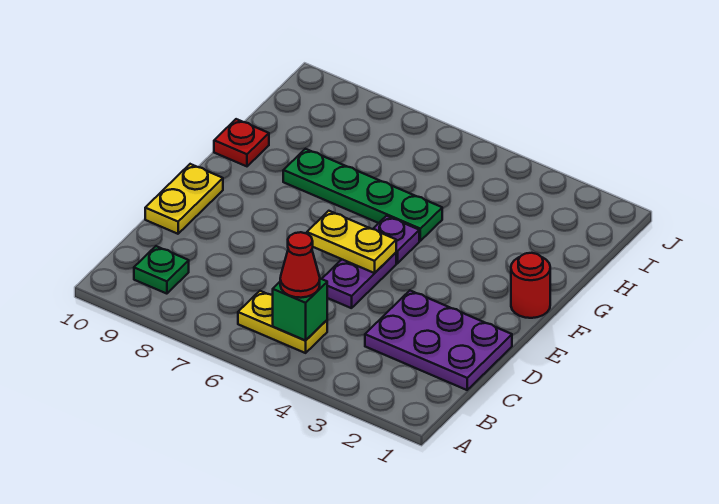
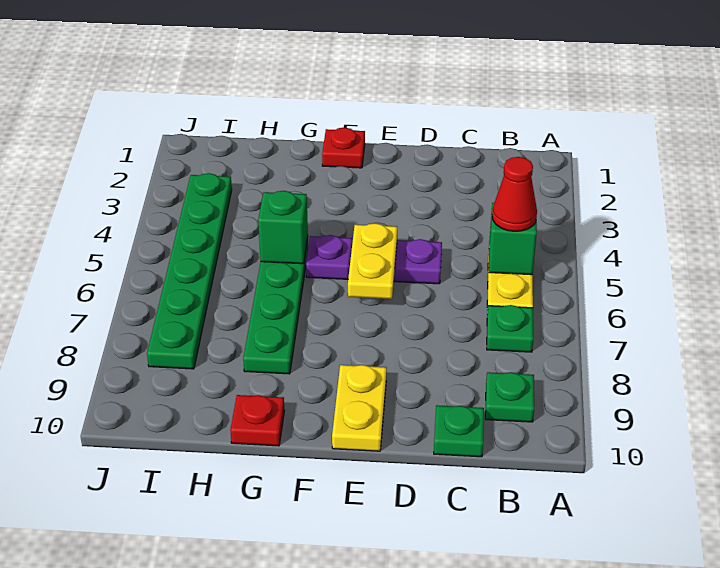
none -> green 1x1 plate [487,305,533,352]
purple 2x3 plate [365,291,512,390] -> none
none -> green 1x1 plate [434,405,484,457]
yellow 1x2 plate [145,164,223,234] -> yellow 1x2 plate turned to [332,365,387,451]
red 1x1 round brick [511,253,550,318] -> red 1x1 plate [322,128,365,168]
none -> green 1x1 brick [258,191,308,264]
none -> green 1x6 plate [147,173,232,369]

